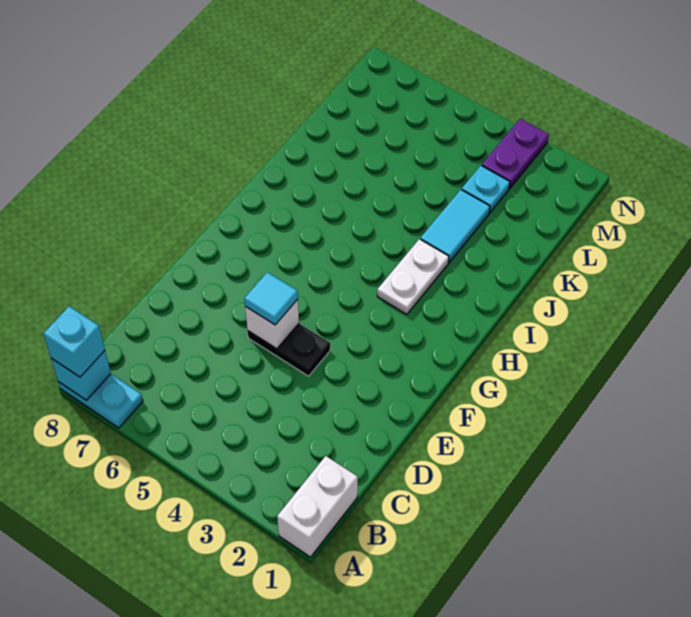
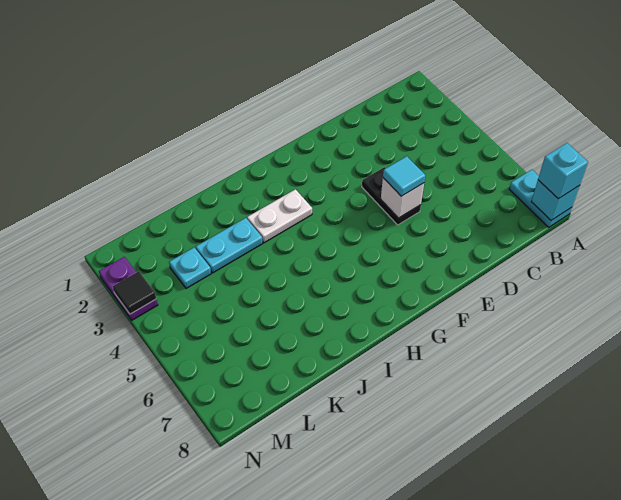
white 1x2 brick [277,456,358,557] -> none
cyan 1x2 tile [420,190,490,263] -> cyan 1x2 plate [196,218,263,273]
purple 1x2 plate [482,119,549,189] -> purple 1x2 plate turned to [99,257,158,320]
none -> black 1x1 tile [113,271,156,314]

